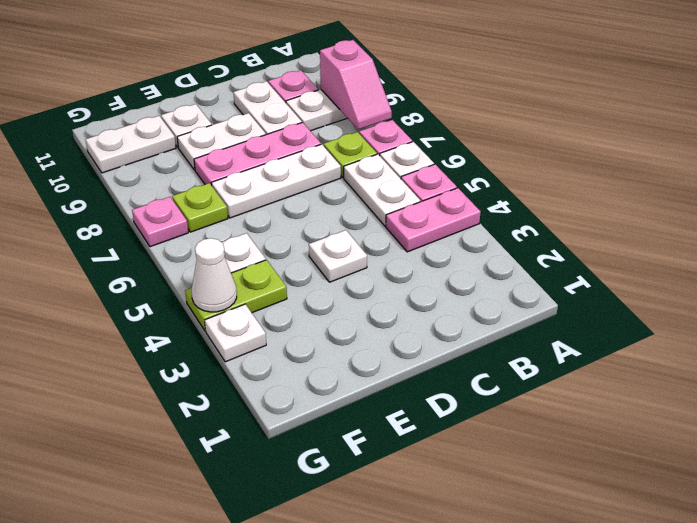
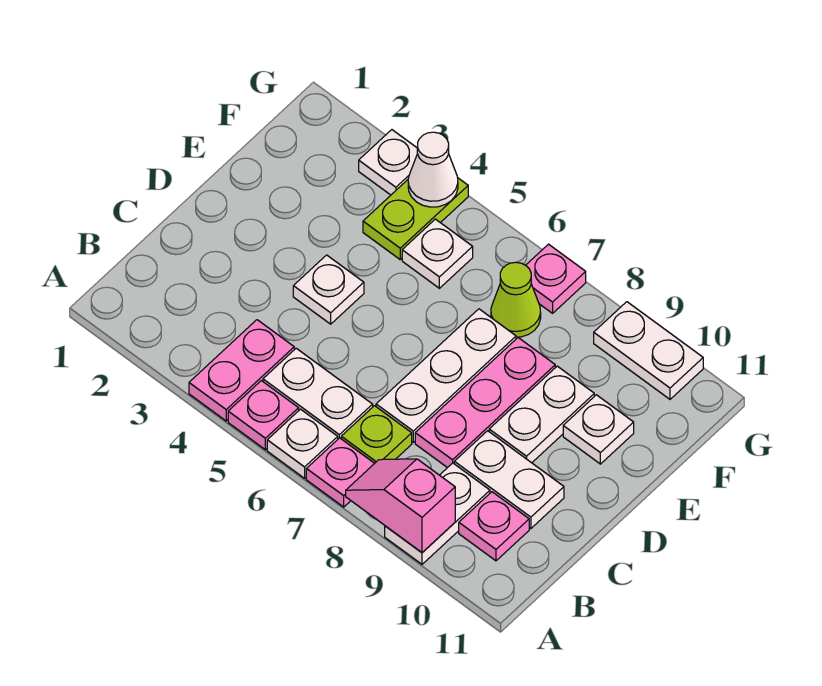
lime 1x1 plate [172,183,228,232] -> lime 1x1 cone [491,262,541,337]
white 1x2 plate [86,116,176,173] -> white 1x2 plate turned to [594,302,703,399]

